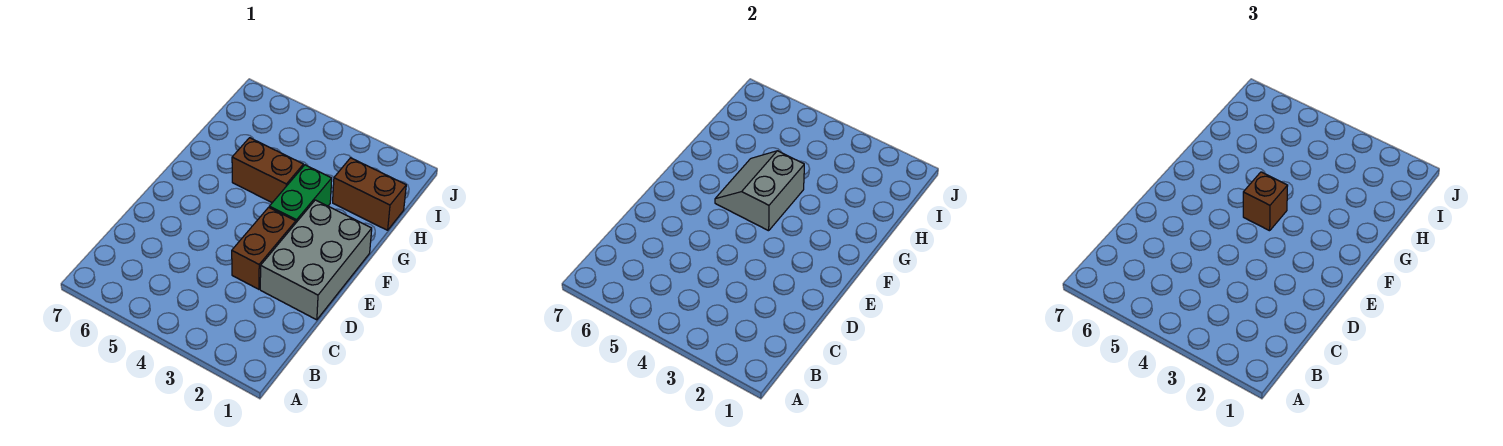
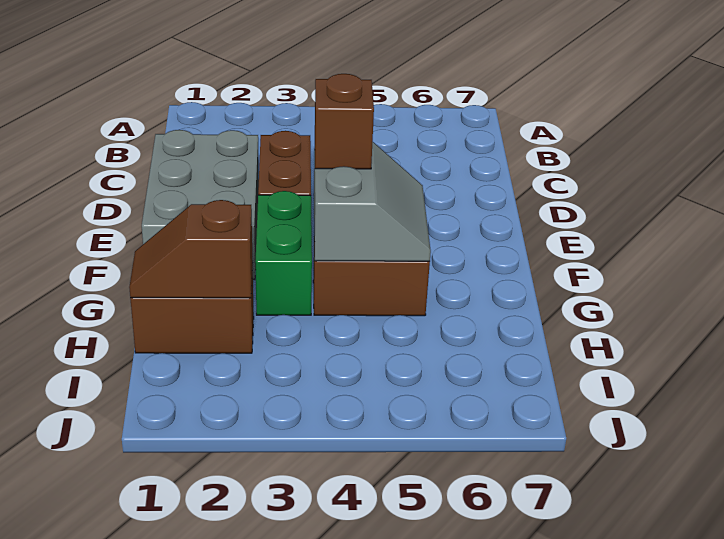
none -> brown 1x2 slope [129,200,253,298]

